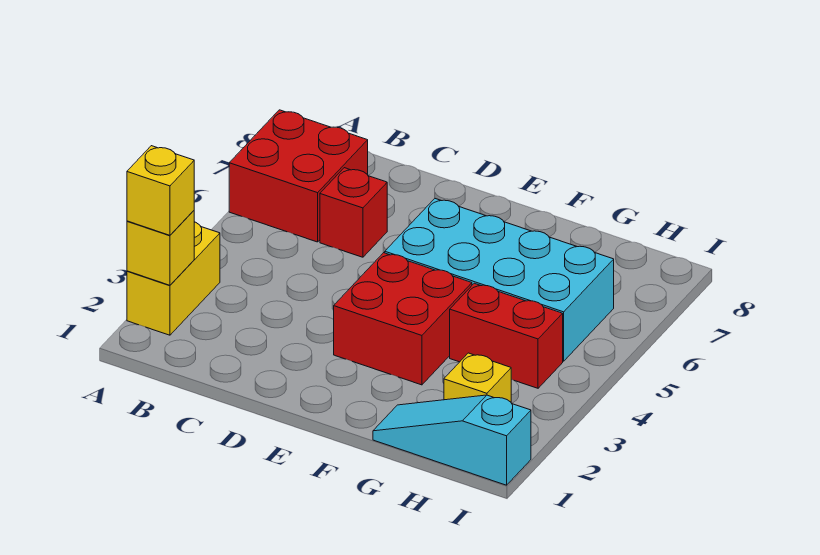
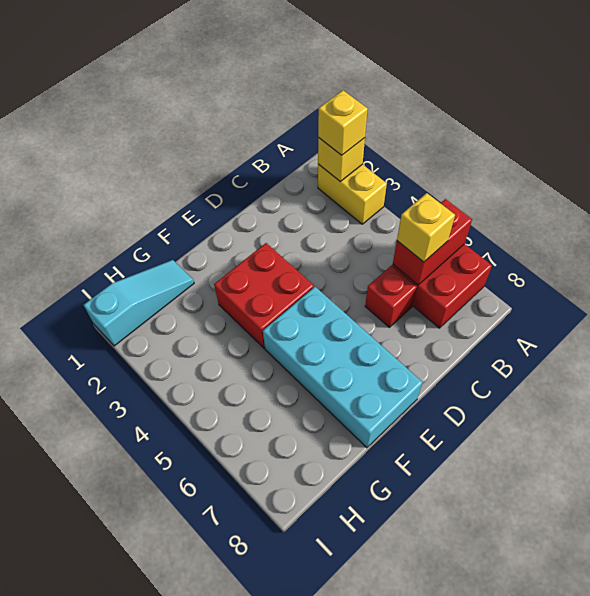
cyan 2x4 brick [385,199,614,361] -> cyan 2x4 brick turned to [263,287,423,448]
red 1x2 brick [450,283,563,388] -> red 1x2 brick moved to [393,199,472,285]
yellow 1x1 brick [444,353,511,402] -> yellow 1x1 brick moved to [397,193,455,262]

